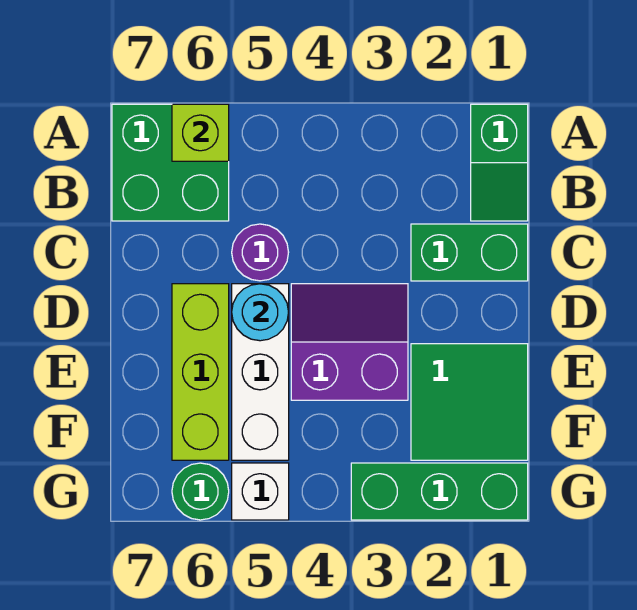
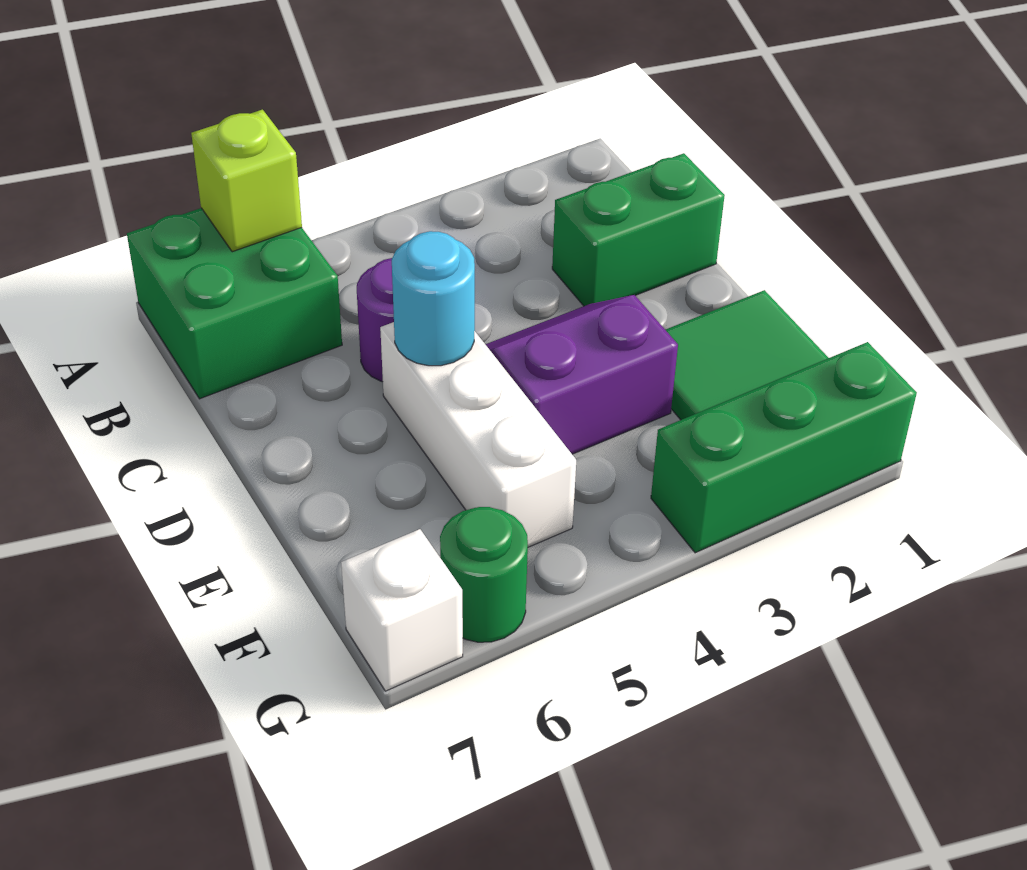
green 1x2 slope [471,104,528,221] -> none
lime 1x3 brick [172,284,229,460] -> none
white 1x1 brick [232,463,289,520] -> white 1x1 brick moved to [341,529,463,691]

